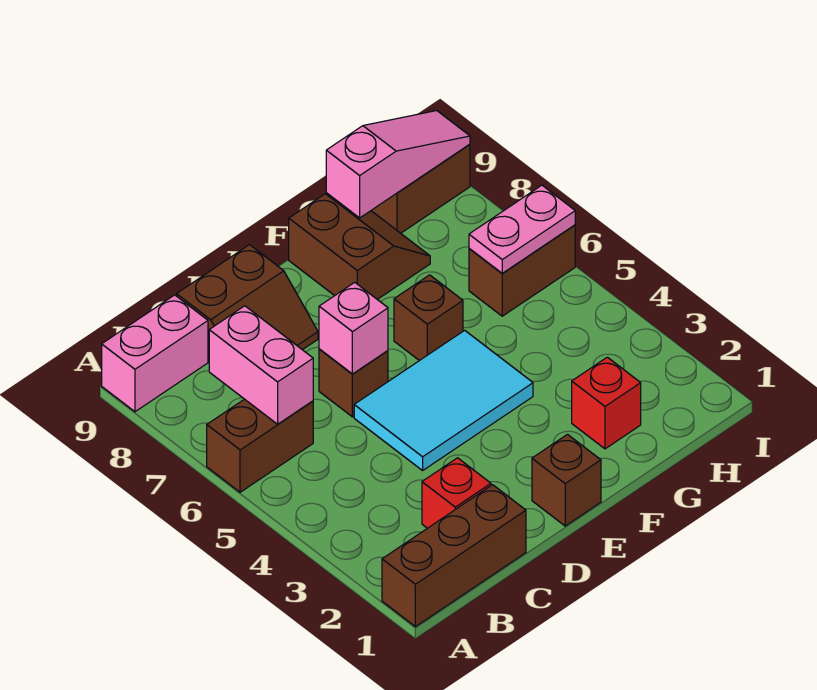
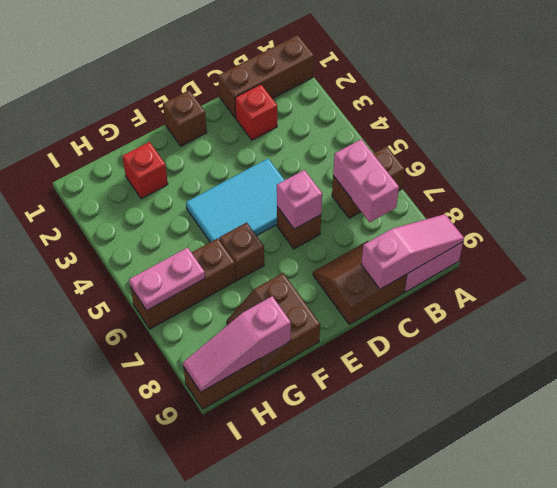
none -> pink 1x3 slope [361,214,464,289]
brown 1x2 brick [469,225,575,316] -> brown 1x3 brick [130,238,236,329]

